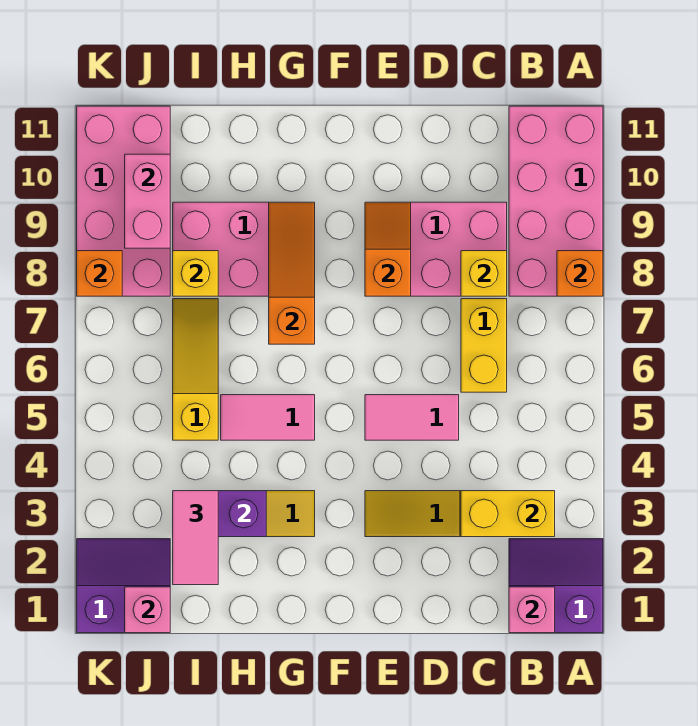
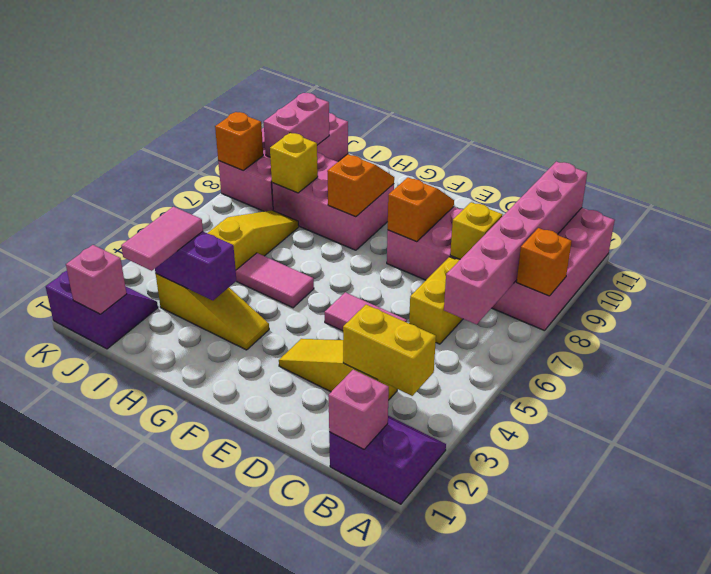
none -> pink 1x6 brick [444,162,587,324]
orange 1x3 slope [269,202,315,344] -> orange 1x2 slope [327,154,394,217]

